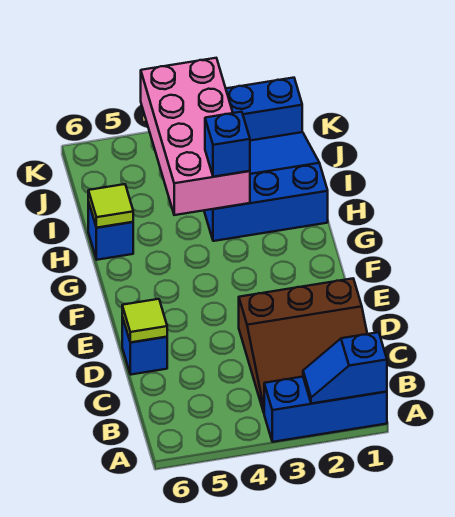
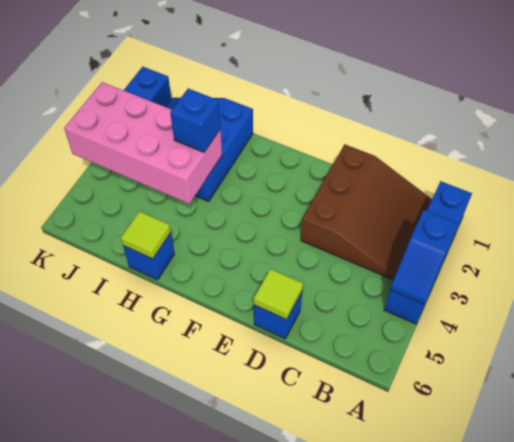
blue 1x3 brick [264,377,387,442] -> blue 1x4 brick [384,181,472,324]
blue 1x2 slope [303,332,387,404] -> blue 1x2 slope moved to [390,210,458,304]

